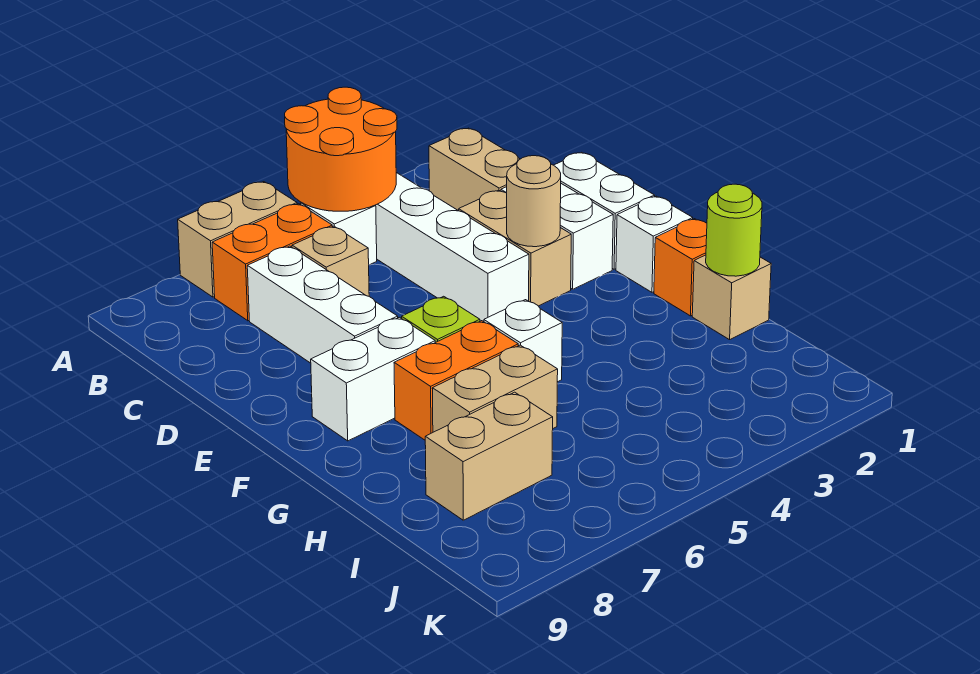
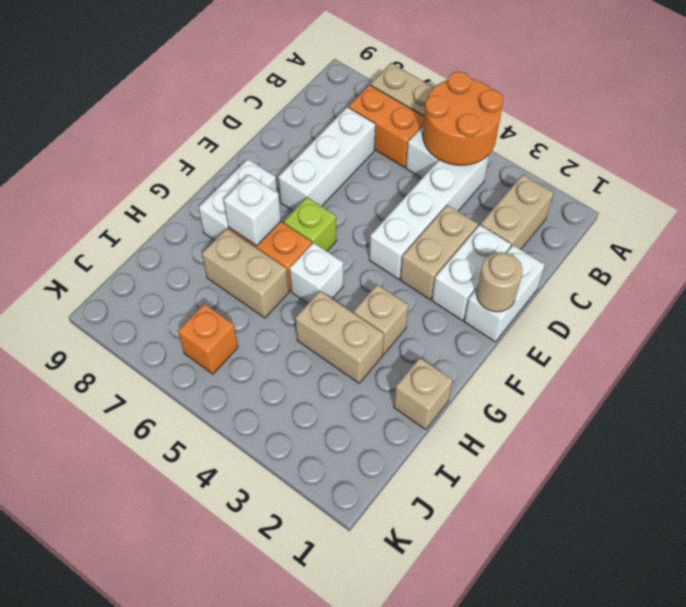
tan 1x1 brick [292,226,369,296] -> tan 1x1 brick moved to [354,285,409,355]
tan 1x1 round brick [507,156,561,247] -> tan 1x1 round brick moved to [476,252,523,312]
white 1x1 brick [616,196,693,292] -> white 1x1 brick moved to [224,175,281,246]
white 1x2 brick [311,317,435,441] -> white 1x2 brick turned to [198,159,277,240]
orange 1x1 brick [654,219,707,316] -> orange 1x1 brick moved to [178,304,238,374]
lime 1x1 round brick [706,184,762,276] -> none
tan 1x2 brick [425,392,553,520] -> tan 1x2 brick moved to [295,291,384,383]

